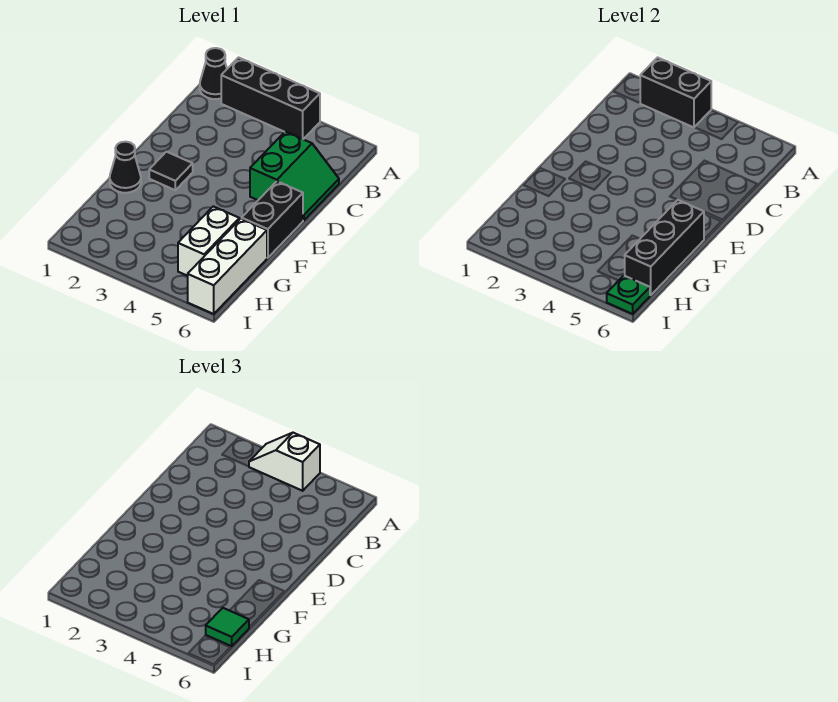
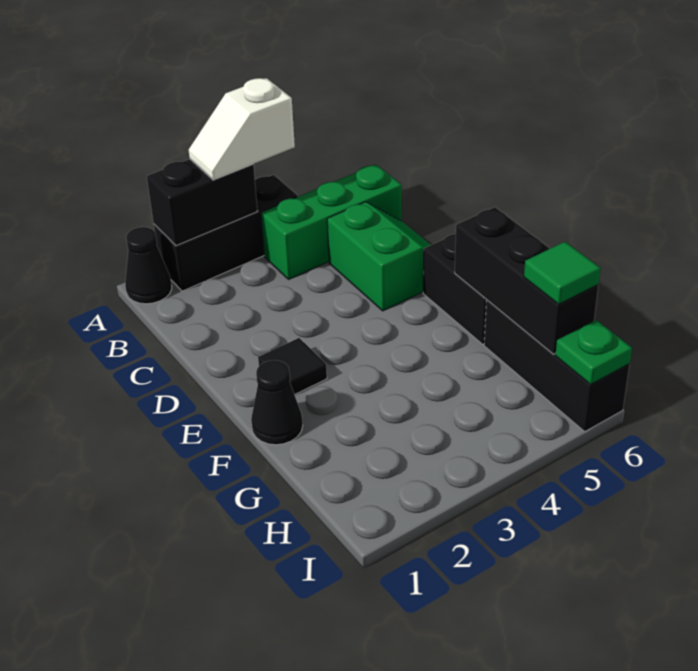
none -> green 1x3 brick [261,164,402,280]
white 1x2 brick [178,206,239,276] -> none
white 1x3 brick [188,219,267,314] -> black 1x3 brick [484,300,630,431]

